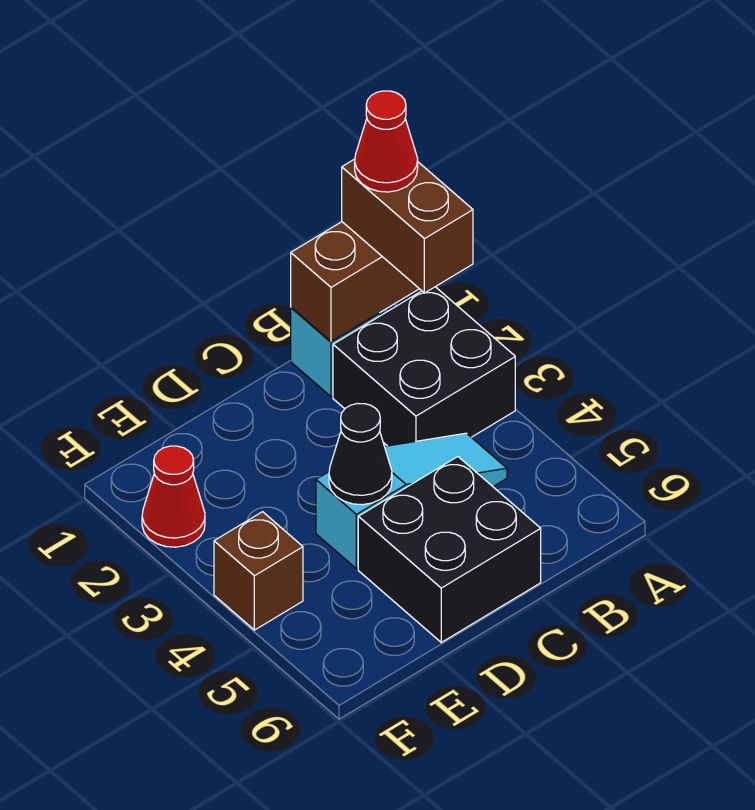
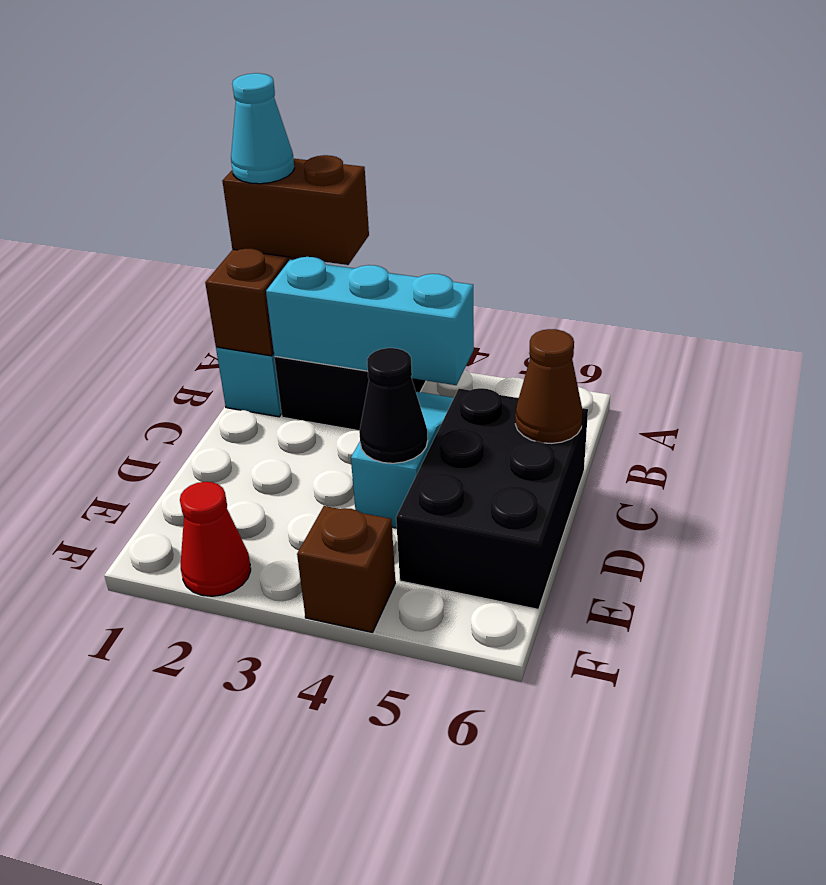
red 1x1 cone [355,91,418,192] -> cyan 1x1 cone [231,73,294,184]
none -> cyan 1x3 brick [266,257,474,385]
black 2x2 brick [358,457,541,642] -> black 2x3 brick [396,388,588,609]
none -> brown 1x1 cone [515,329,583,443]

